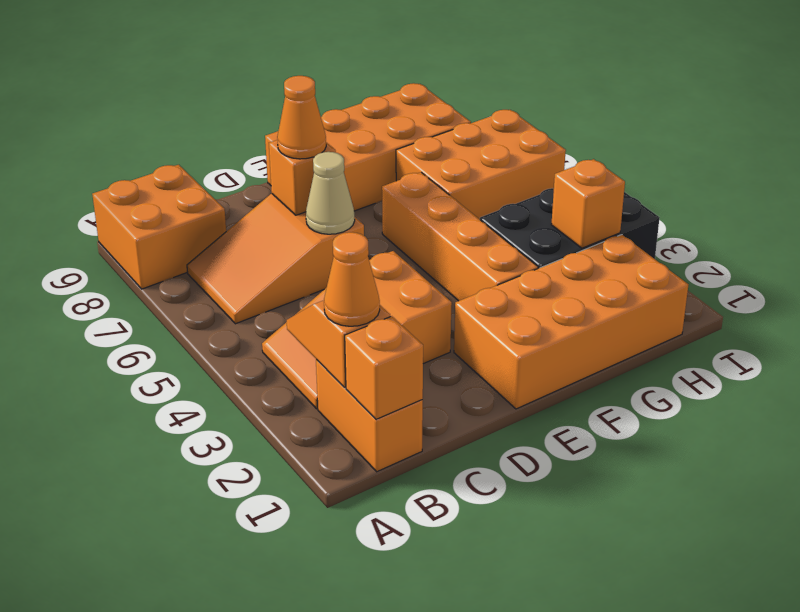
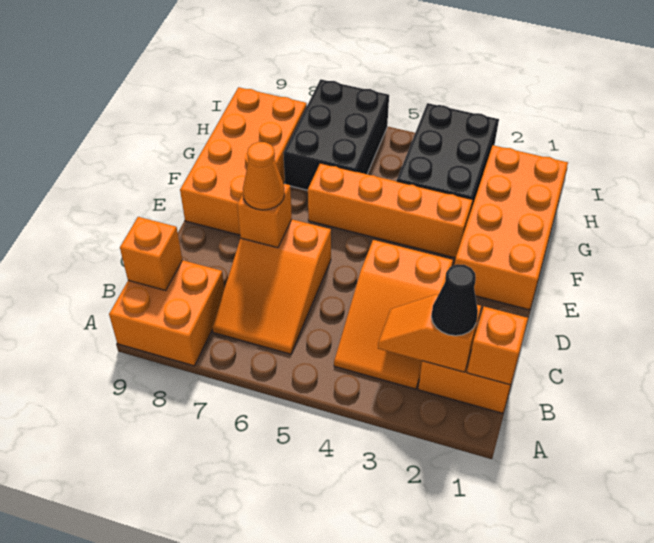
orange 1x1 cone [324,232,380,326] -> black 1x1 cone [431,264,478,336]
tan 1x1 cone [306,152,355,234] -> none
orange 2x3 brick [396,110,566,219] -> black 2x3 brick [283,79,389,190]
orange 1x1 brick [551,159,625,248] -> orange 1x1 brick moved to [120,217,182,291]

